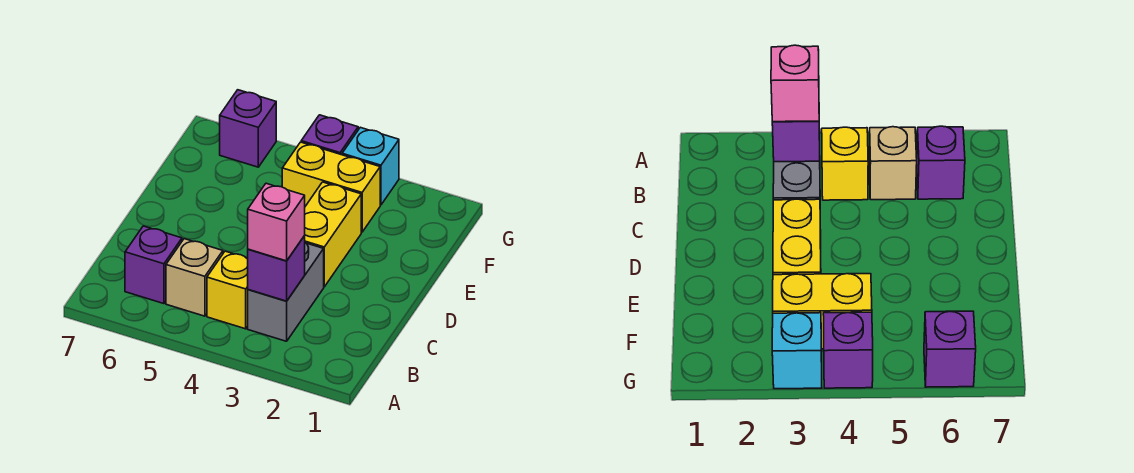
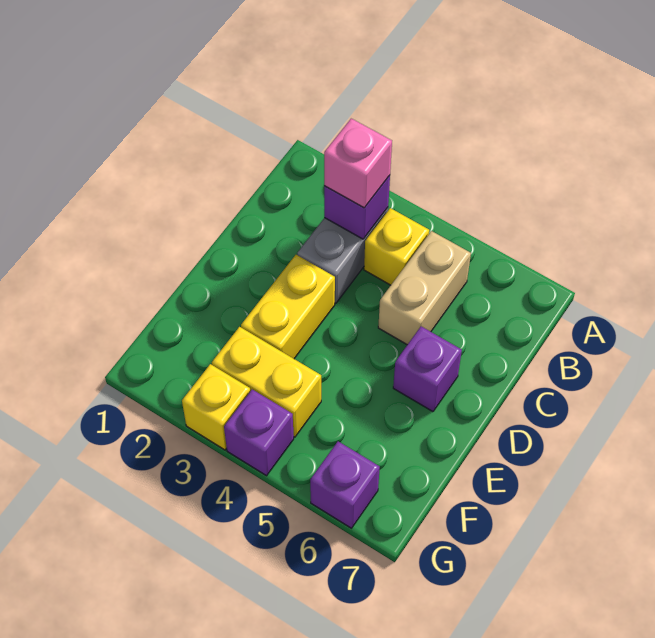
tan 1x1 brick [166,239,223,316] -> tan 1x2 brick [378,231,471,345]
purple 1x1 brick [125,226,182,304] -> purple 1x1 brick moved to [393,326,462,412]
cyan 1x1 brick [342,127,399,205] -> yellow 1x1 brick [182,364,250,450]

